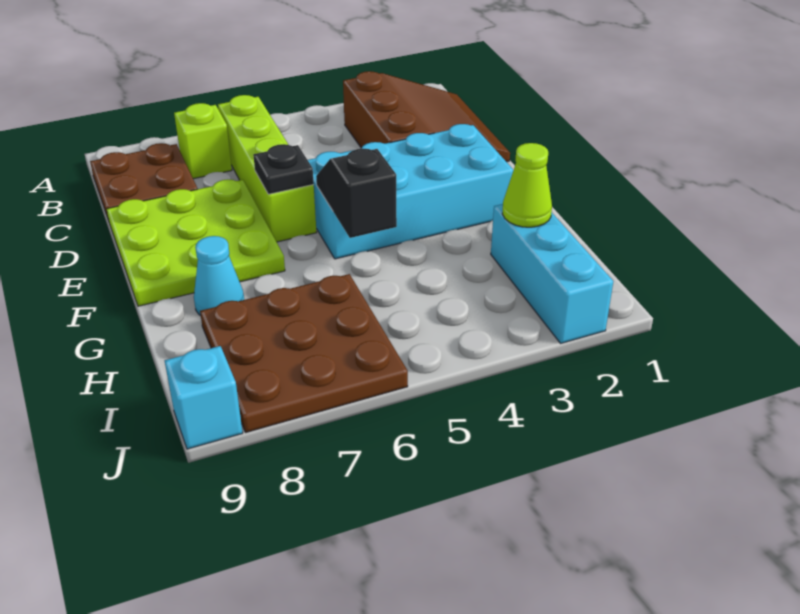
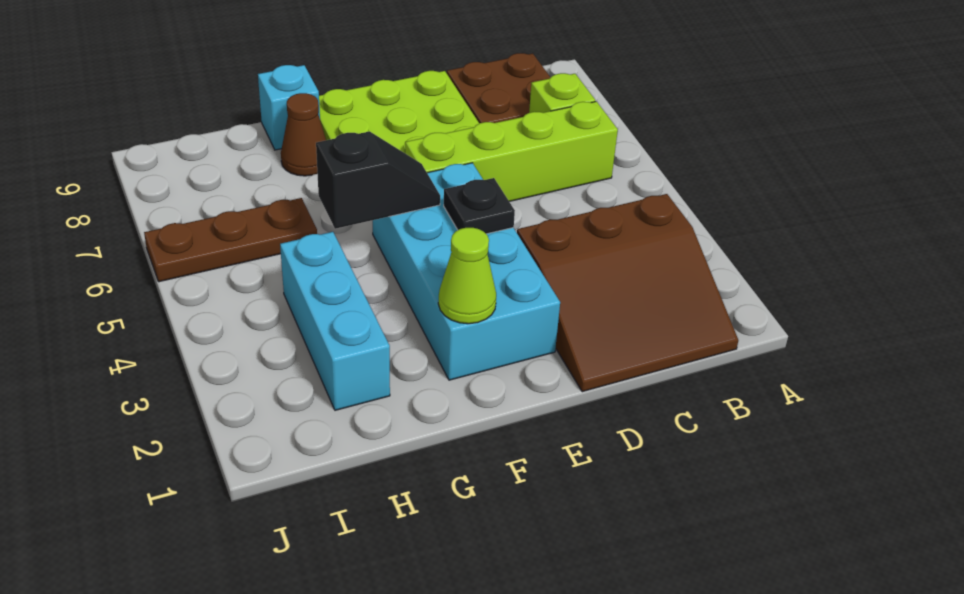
black 1x1 plate [253,144,314,194] -> black 1x1 plate moved to [444,178,515,234]
cyan 1x1 cone [194,236,244,316] -> brown 1x1 cone [281,93,326,176]
cyan 1x3 brick [491,204,613,343] -> cyan 1x3 brick turned to [280,232,390,410]
lime 1x1 cone [502,143,552,227] -> lime 1x1 cone moved to [438,228,496,324]
brown 3x3 plate [200,274,408,432] -> brown 1x3 plate [144,198,317,282]
cyan 1x1 brick [164,346,243,449] -> cyan 1x1 brick moved to [258,65,320,150]

